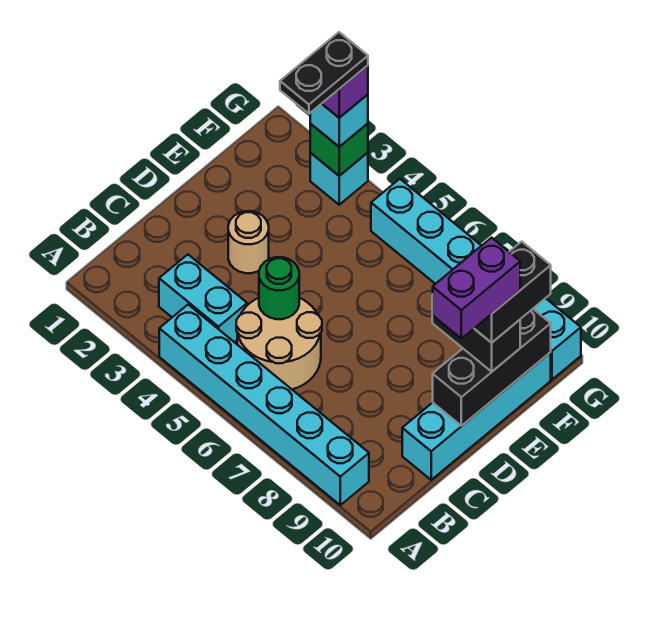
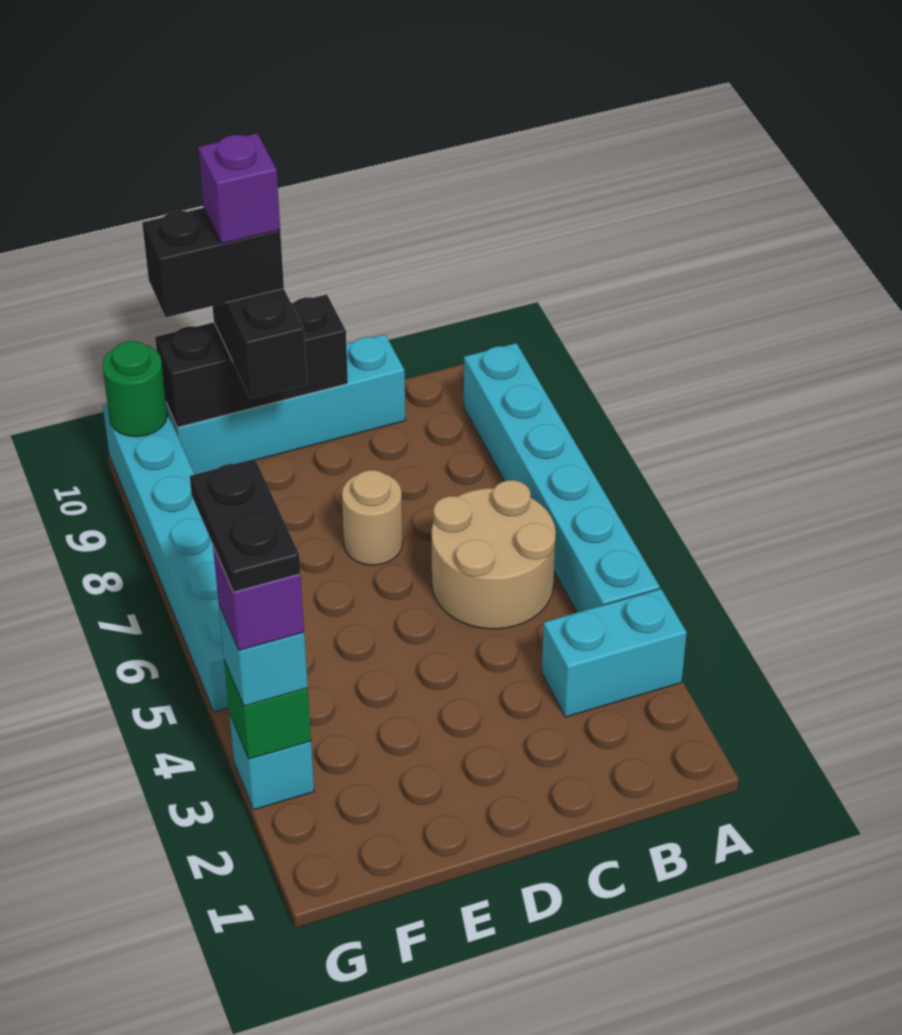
cyan 1x2 brick [159,255,247,342] -> cyan 1x2 brick turned to [542,589,687,717]
green 1x1 round brick [259,257,299,319] -> green 1x1 round brick moved to [102,341,167,437]
tan 1x1 round brick [228,211,269,273] -> tan 1x1 round brick moved to [342,470,403,565]
purple 1x2 brick [433,238,520,339] -> purple 1x1 brick [198,133,280,244]
black 1x2 plate [280,32,368,114] -> black 1x2 plate turned to [190,459,301,592]

